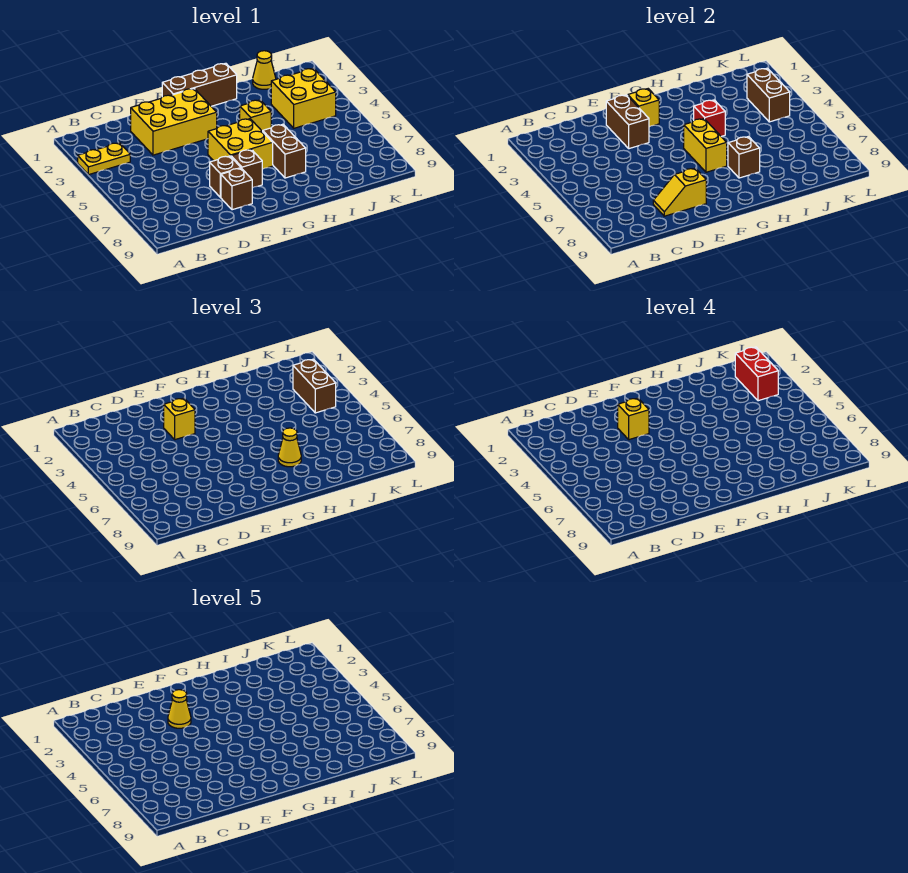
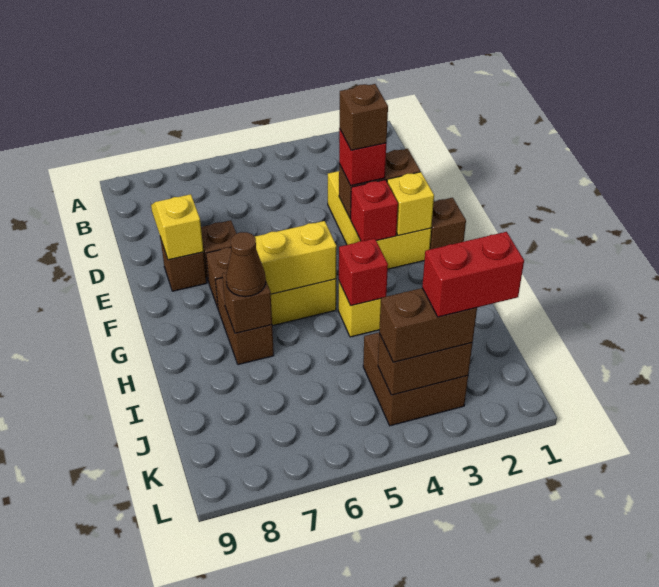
yellow 1x2 plate [78,143,130,175] -> none
yellow 1x1 brick [164,398,195,440] -> red 1x1 brick [339,129,386,186]
yellow 1x1 brick [618,398,649,440] -> brown 1x1 brick [340,84,388,150]
yellow 1x1 cone [168,690,191,728] -> none
brown 1x3 brick [162,63,237,106] -> brown 1x1 brick [430,198,466,249]
none -> red 1x1 brick [351,180,398,241]
brown 1x2 brick [263,124,306,178] -> brown 1x2 brick turned to [215,278,274,365]
yellow 1x1 cone [278,428,301,467] -> brown 1x1 cone [226,232,266,297]
yellow 1x1 cone [253,51,276,89] -> none
yellow 2x2 brick [271,68,336,128] -> brown 2x2 brick [363,332,468,426]

